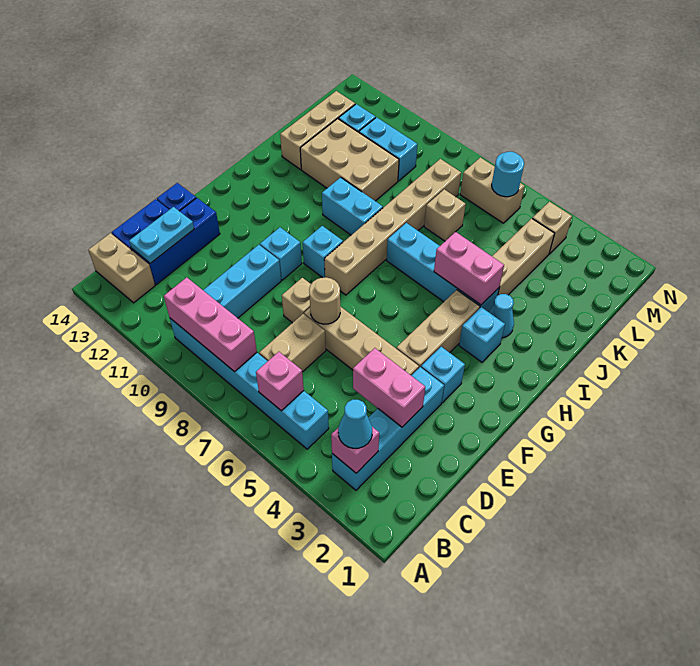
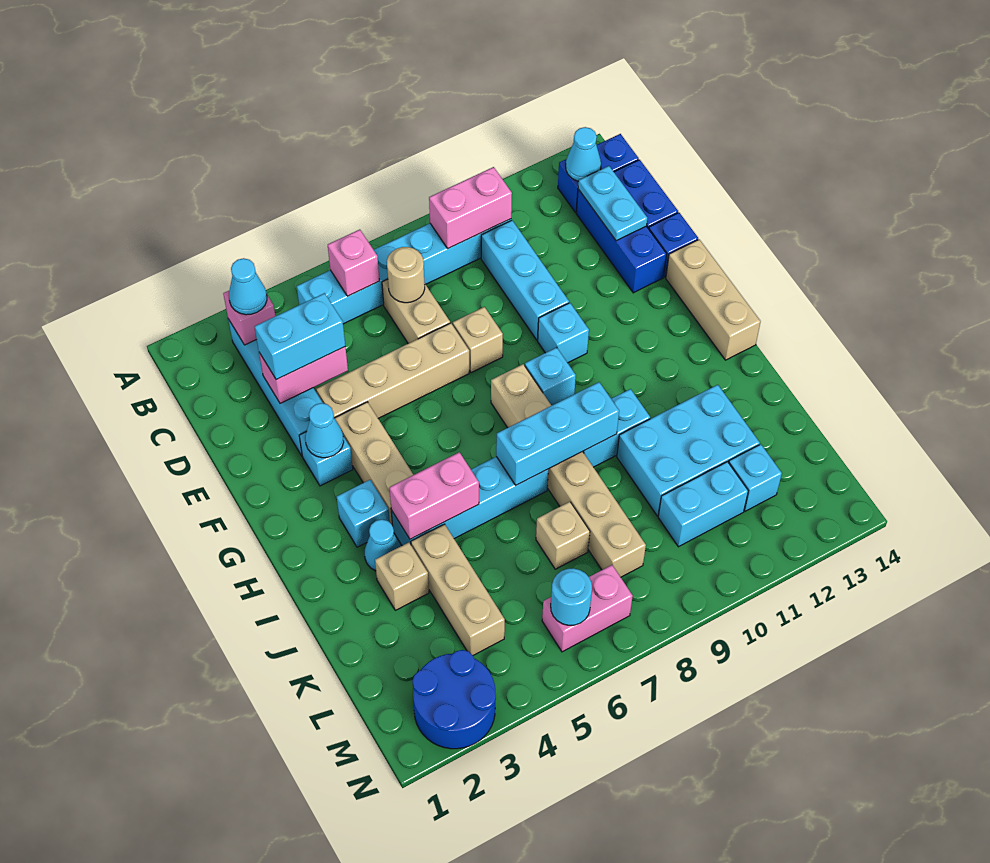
pink 1x3 brick [164,277,257,372] -> pink 1x2 brick [429,167,512,248]
tan 1x2 brick [88,233,155,303] -> blue 1x2 brick [558,134,639,212]
none -> cyan 1x1 cone [566,127,601,181]
none -> cyan 1x2 brick [255,293,345,380]
tan 1x1 round brick [309,277,340,324] -> tan 1x1 round brick moved to [387,247,425,303]
none -> cyan 1x1 cone [305,403,344,458]
none -> cyan 1x3 brick [496,382,619,485]
tan 2x3 brick [300,119,399,201] -> cyan 2x3 brick [617,385,760,516]
tan 1x3 brick [280,91,355,170] -> tan 1x3 brick moved to [666,239,761,360]
none -> blue 2x2 round brick [413,650,496,749]
tan 1x1 brick [532,202,572,254] -> tan 1x1 brick moved to [375,542,429,610]
tan 1x2 brick [460,157,525,223] -> pink 1x2 brick [542,565,633,652]

